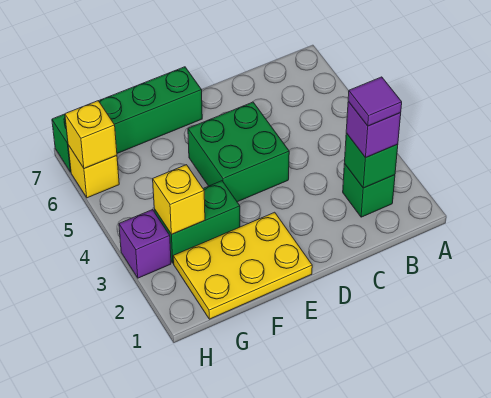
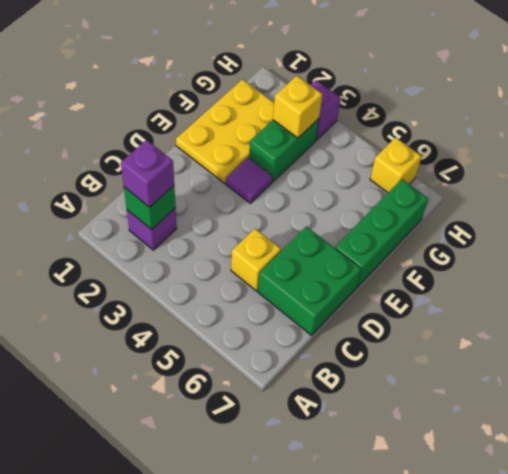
green 1x1 brick [343,164,395,217] -> purple 1x1 brick [127,208,177,250]
purple 1x1 tile [348,77,402,126] -> purple 1x1 tile moved to [226,158,273,203]
green 2x2 brick [188,102,289,202] -> green 2x2 brick moved to [258,226,361,335]
green 1x4 brick [52,67,202,172] -> green 1x3 brick [335,179,428,287]
yellow 1x1 brick [65,101,117,169] -> yellow 1x1 brick moved to [231,229,281,291]

